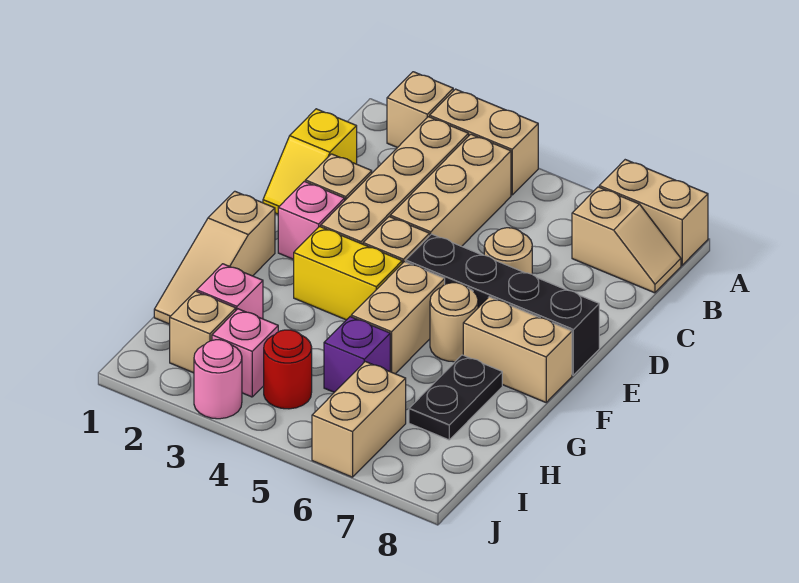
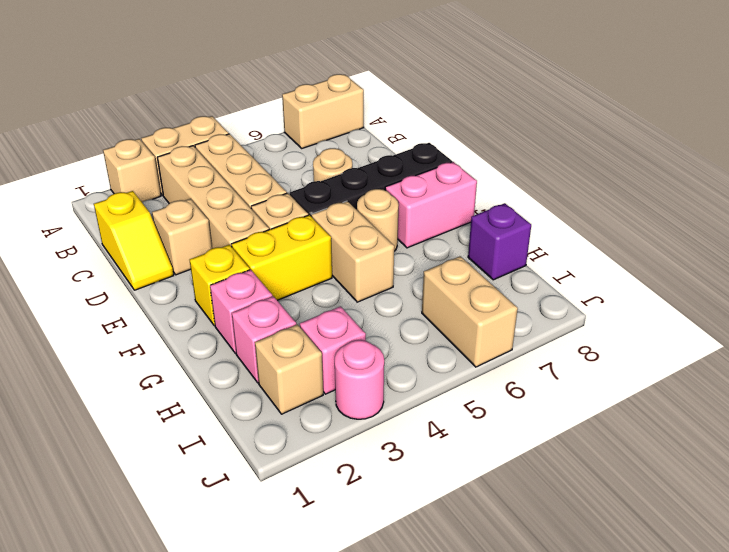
tan 1x2 slope [572,187,681,293] -> none
pink 1x1 brick [278,181,345,259] -> pink 1x1 brick moved to [210,270,272,353]
tan 1x3 slope [154,191,275,324] -> none
none -> yellow 1x1 brick [190,245,250,326]
tan 1x2 brick [463,297,572,402] -> pink 1x2 brick [385,162,477,248]
black 1x2 plate [409,355,502,440] -> none
purple 1x1 brick [324,317,390,392] -> purple 1x1 brick moved to [468,203,531,280]
red 1x1 round brick [264,330,312,409] -> none

